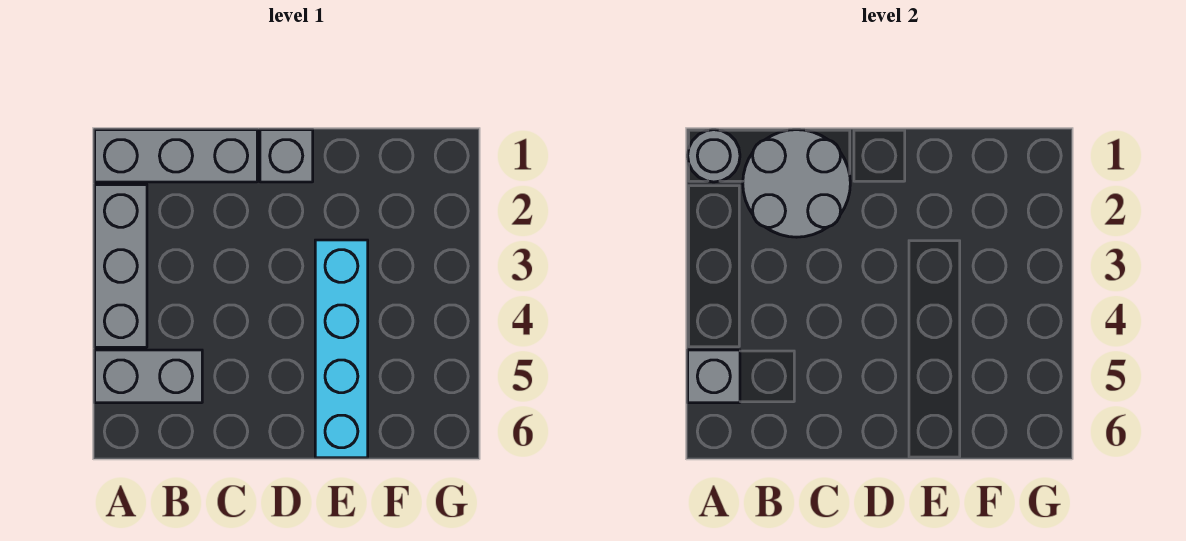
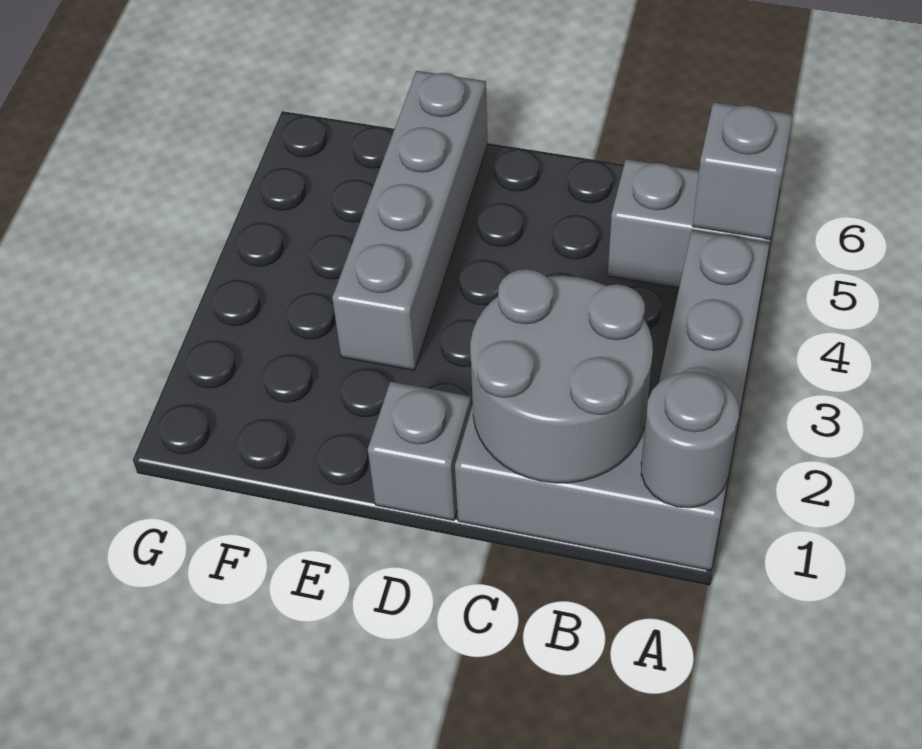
cyan 1x4 brick [315,240,368,458] -> grey 1x4 brick [332,71,488,370]

